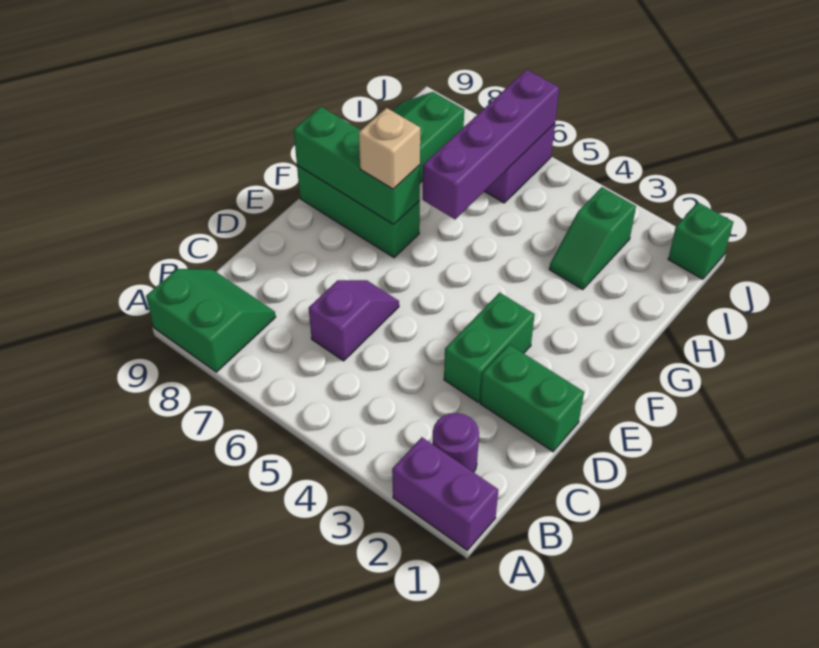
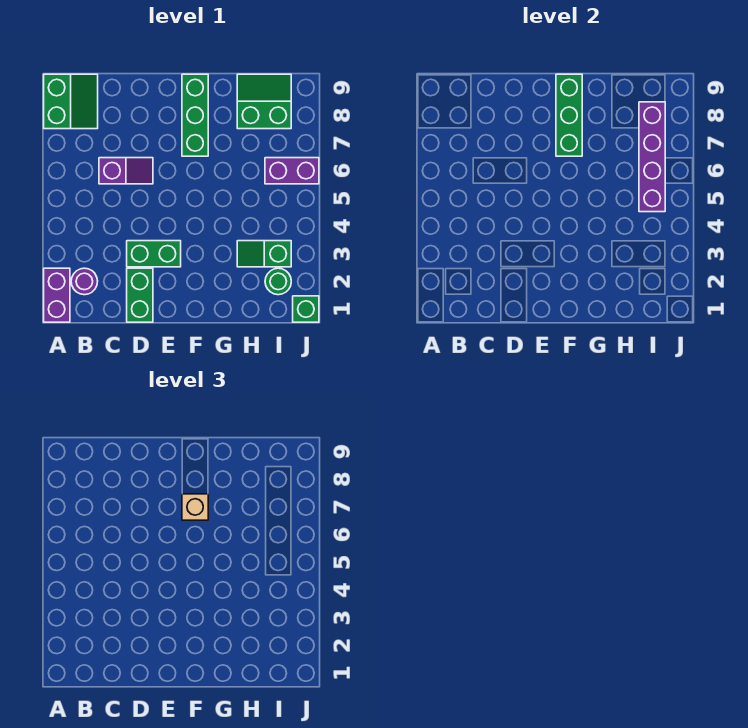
purple 1x4 brick [423,70,559,219] -> purple 1x4 brick turned to [639,102,665,212]
none -> green 1x1 round brick [265,268,291,295]

